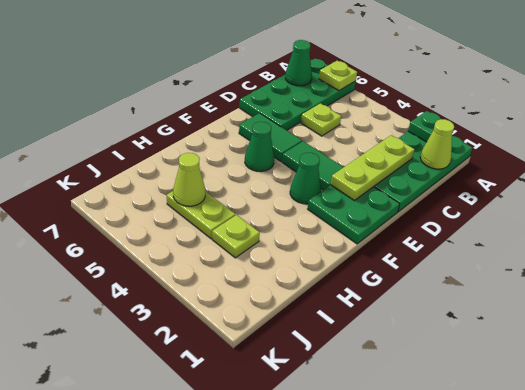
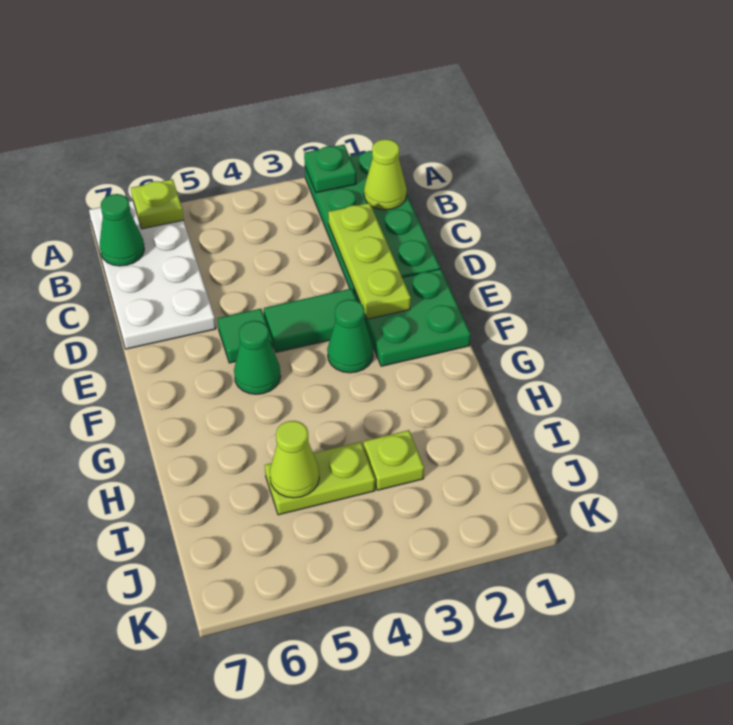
green 2x4 plate [240,58,356,130] -> white 2x4 plate [89,201,216,349]
lime 1x1 plate [301,103,341,136] -> none
green 1x2 tile [239,113,302,162] -> green 1x1 tile [217,309,273,363]

